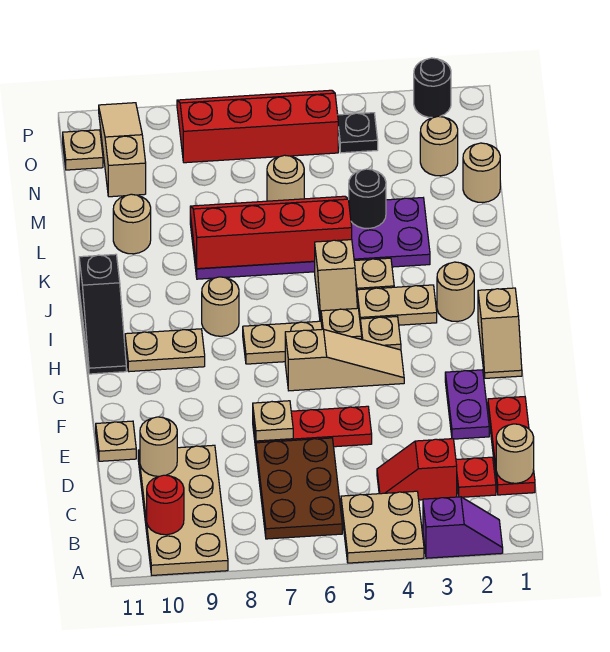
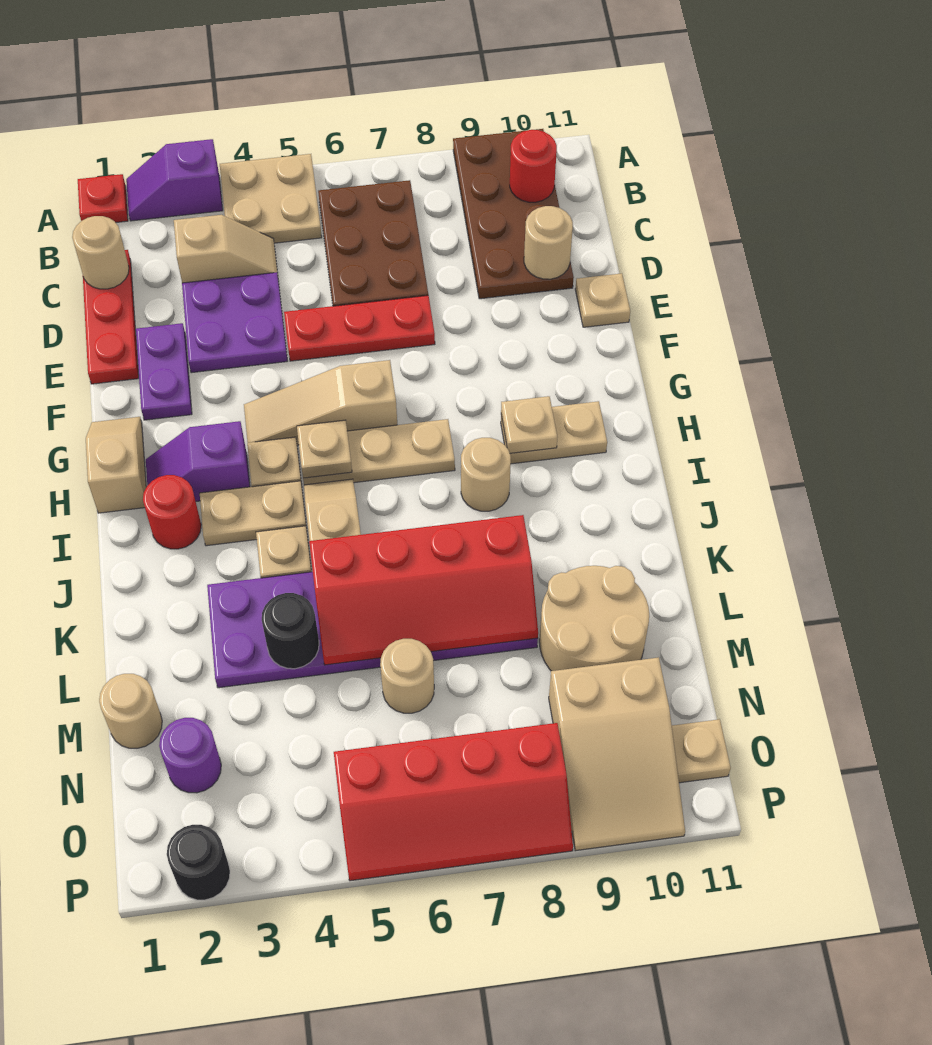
tan 2x4 plate [138,445,228,575] -> brown 2x4 plate [453,129,574,299]
red 1x1 plate [456,457,496,497] -> red 1x1 plate moved to [78,174,128,222]
red 1x2 slope [377,439,457,500] -> tan 1x2 slope [174,215,278,283]
none -> purple 2x2 plate [182,272,287,373]
tan 1x1 plate [253,401,293,441] -> tan 1x1 plate moved to [501,396,557,453]
none -> purple 1x2 slope [146,421,250,501]
black 1x3 slope [79,254,126,374] -> none
tan 1x1 round brick [437,262,474,322] -> red 1x1 round brick [143,475,201,549]
tan 1x1 round brick [113,194,151,254] -> tan 2x2 round brick [539,566,649,671]
tan 1x1 round brick [420,116,458,176] -> purple 1x1 round brick [159,718,221,793]
tan 1x3 slope [99,103,146,197] -> tan 2x3 slope [549,657,685,851]
black 1x1 plate [338,113,378,153] -> none

